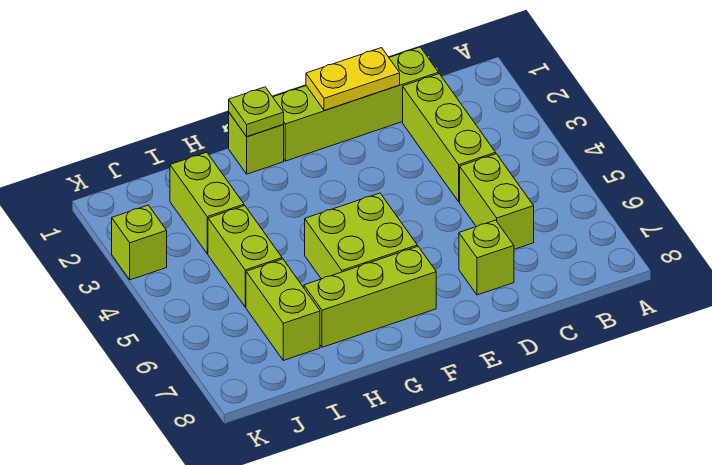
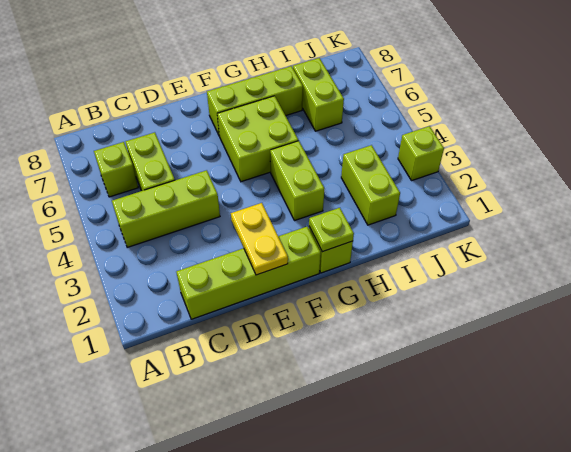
lime 1x3 brick [403,74,496,202] -> lime 1x3 brick turned to [112,170,220,248]
yellow 1x2 plate [306,48,400,110] -> yellow 1x2 plate turned to [231,203,288,275]
lime 1x1 brick [459,220,514,295] -> lime 1x1 brick moved to [94,142,138,197]
lime 1x2 brick [208,206,282,307] -> lime 1x2 brick moved to [270,141,325,221]

